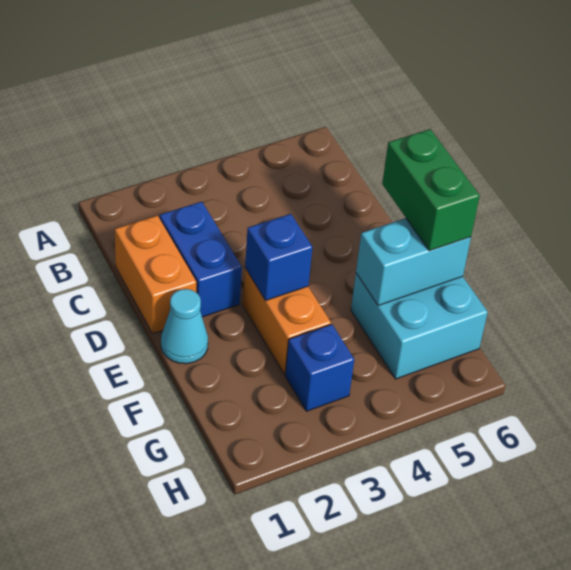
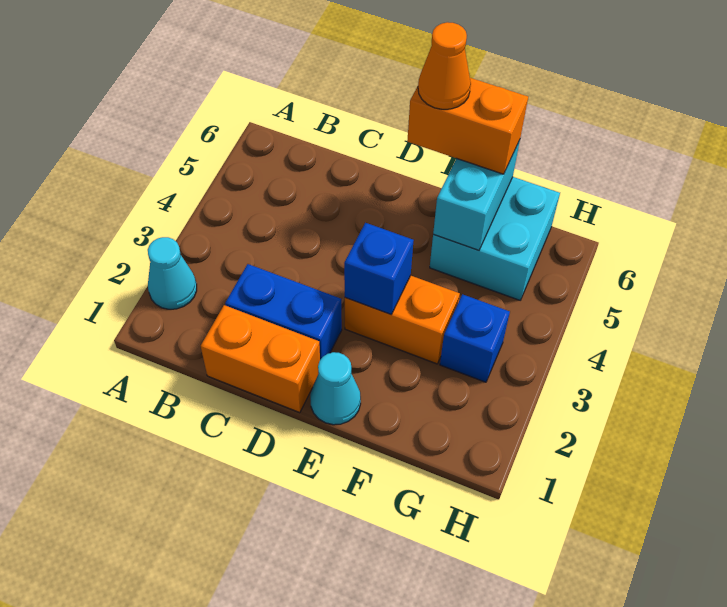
none -> cyan 1x1 cone [148,237,197,309]
green 1x2 brick [382,129,480,251] -> orange 1x2 brick [407,78,528,174]
none -> orange 1x1 cone [418,22,471,109]

